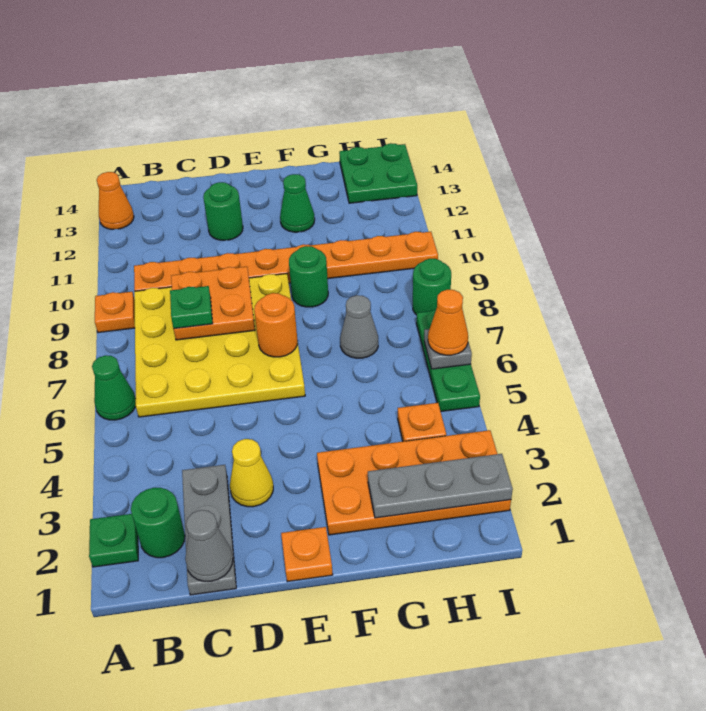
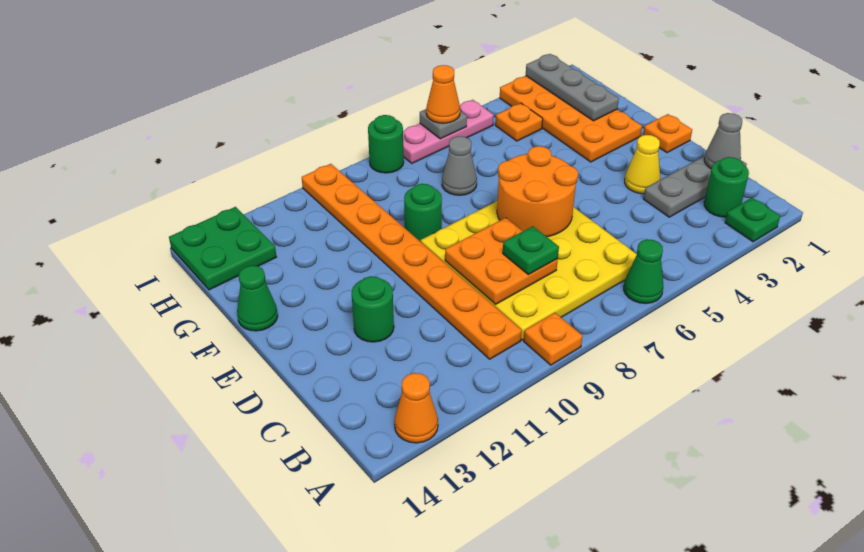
orange 1x1 round brick [254,293,298,357] -> orange 2x2 round brick [497,146,578,237]
green 1x1 cone [280,174,315,232] -> green 1x1 cone moved to [237,266,278,331]
green 1x3 plate [416,310,480,411] -> pink 1x3 plate [403,100,494,163]

